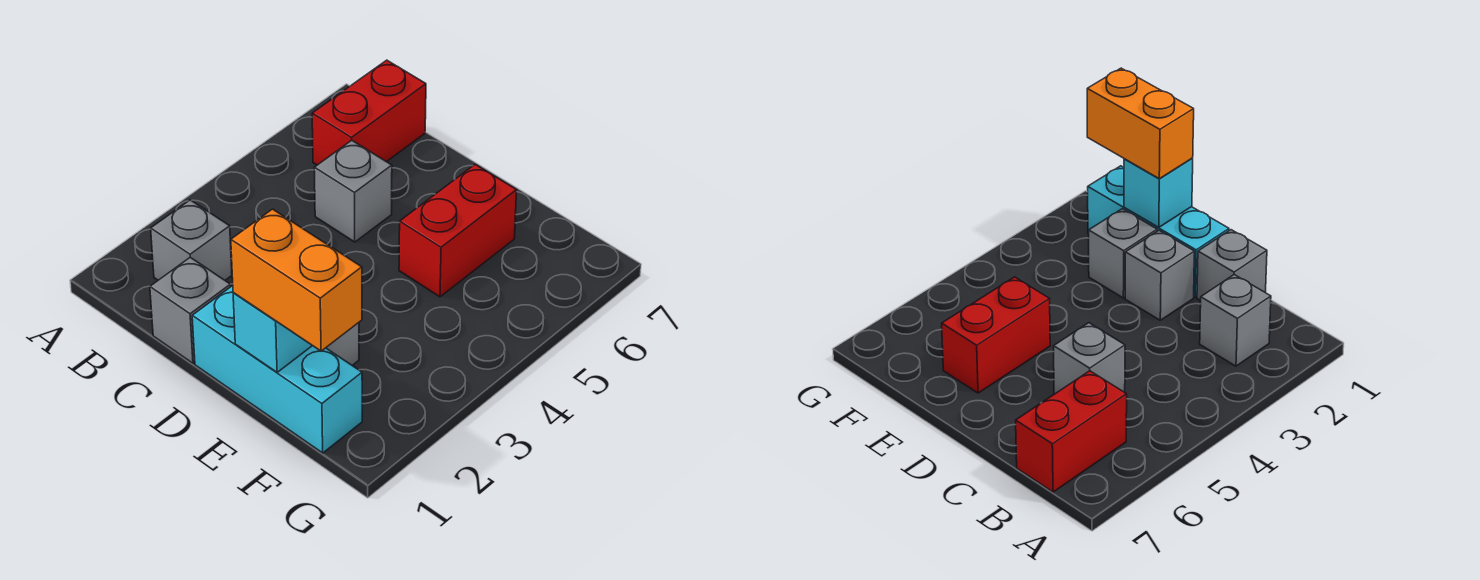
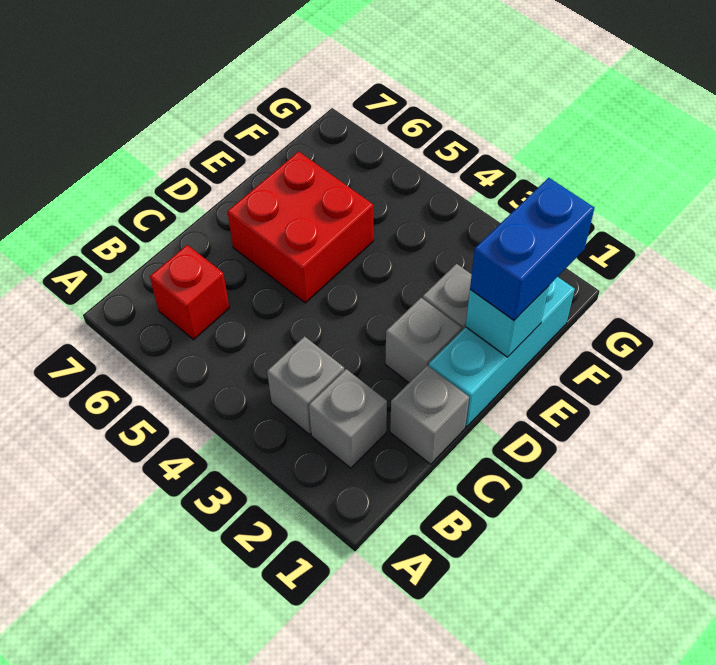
red 1x2 brick [312,60,426,165] -> red 1x1 brick [150,245,229,340]
grey 1x1 brick [314,140,392,242] -> grey 1x1 brick moved to [267,336,344,434]
orange 1x2 brick [231,209,362,351] -> blue 1x2 brick [470,178,594,320]
red 1x2 brick [399,164,517,297] -> red 2x2 brick [227,152,373,303]

